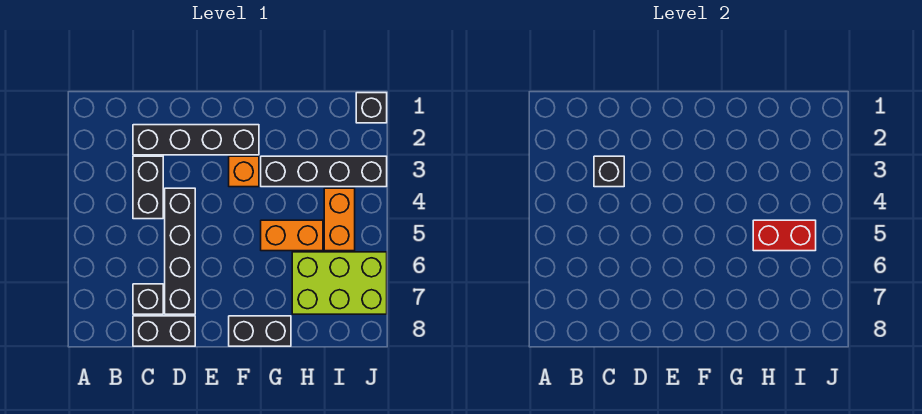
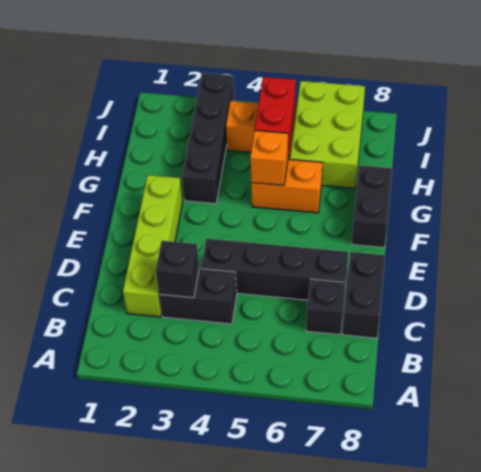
black 1x4 brick [133,125,259,155] -> lime 1x4 brick [123,175,183,317]
orange 1x1 brick [229,156,259,187] -> orange 1x1 brick moved to [250,130,288,185]
orange 1x2 brick [261,220,323,251] -> orange 1x2 brick turned to [251,159,322,213]
black 1x1 brick [356,93,387,123] -> none

